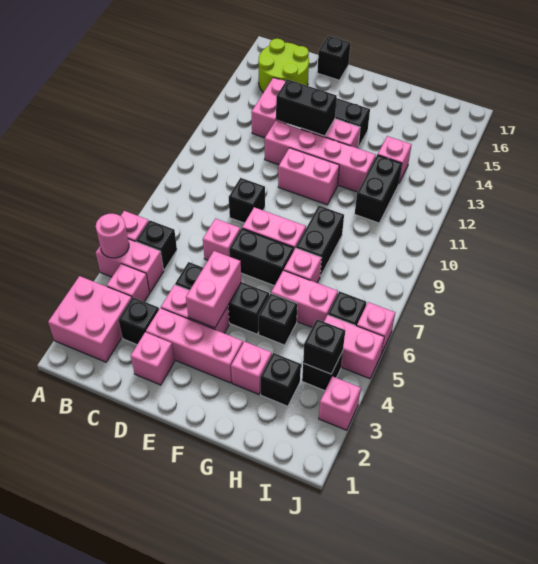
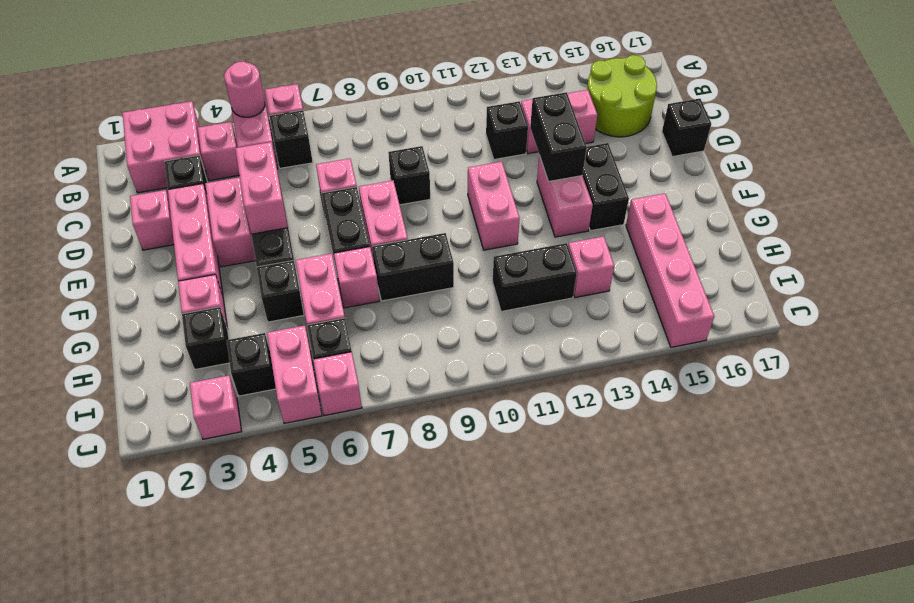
pink 1x4 brick [265,121,376,192] -> pink 1x4 brick moved to [626,193,714,347]
pink 1x2 brick [186,251,241,328] -> pink 1x2 brick turned to [235,142,288,234]
black 1x1 brick [303,319,345,374] -> black 1x1 brick moved to [486,101,528,159]

